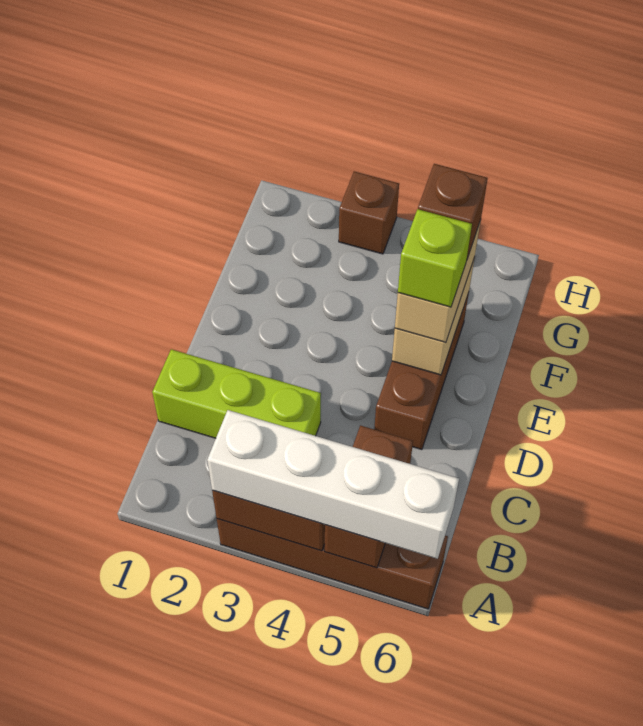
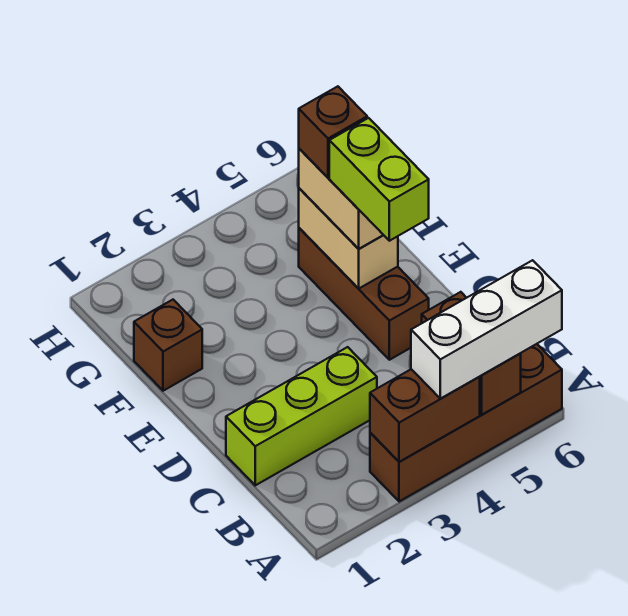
white 1x4 brick [207,410,459,559] -> white 1x3 brick [411,260,562,399]
lime 1x1 brick [398,209,472,307] -> lime 1x2 brick [329,118,429,241]
brown 1x1 brick [339,172,399,254] -> brown 1x1 brick moved to [134,300,202,391]

